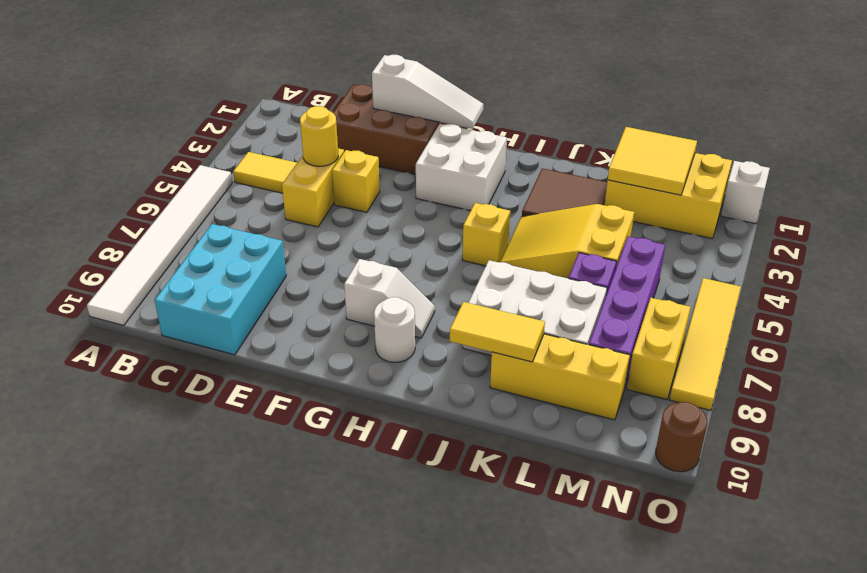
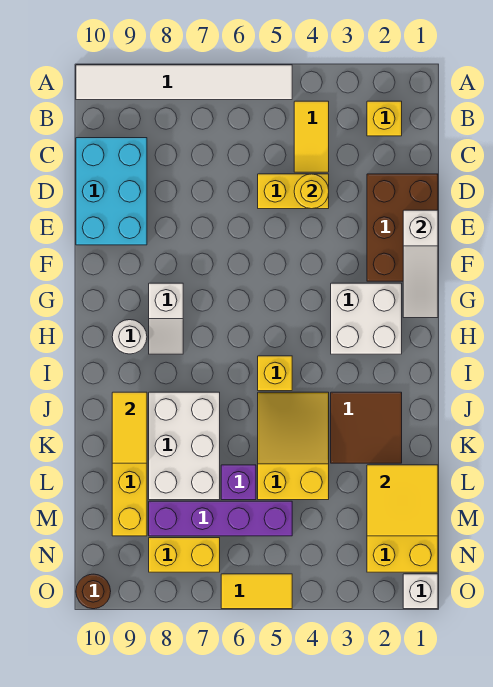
cyan 2x3 brick [155,224,286,355] -> cyan 2x3 brick turned to [76,138,147,245]
yellow 1x1 brick [332,150,380,212] -> yellow 1x1 brick moved to [367,101,402,136]
yellow 1x4 tile [670,278,741,410] -> yellow 1x2 tile [221,574,292,609]

